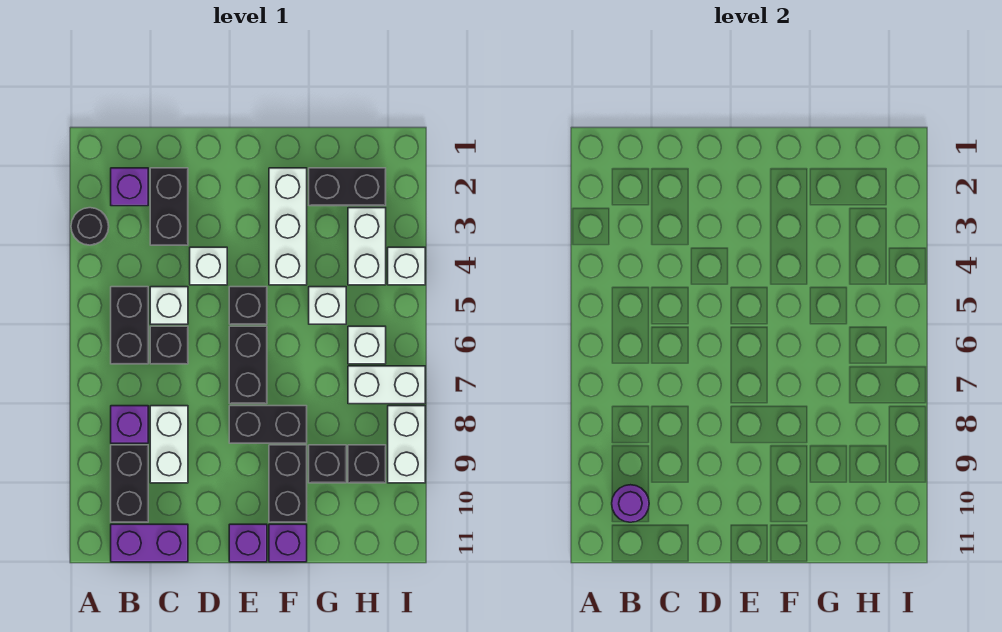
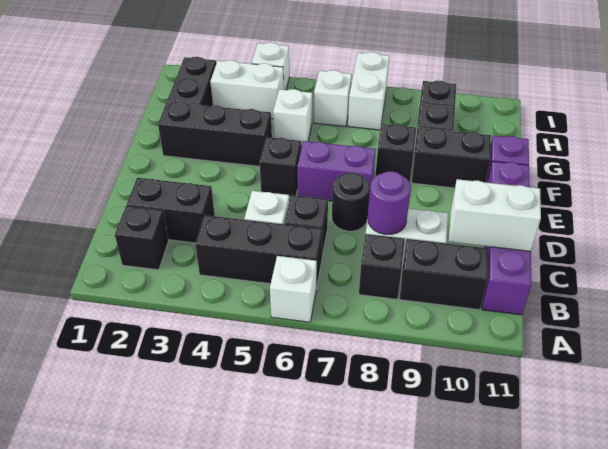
black 1x1 round brick [71,208,109,245] -> black 1x1 round brick moved to [332,173,370,231]
purple 1x1 brick [111,168,148,206] -> black 1x1 brick [115,206,168,270]
black 1x2 brick [111,287,148,364] -> black 1x3 brick [195,215,323,289]
purple 1x1 brick [111,406,148,443] -> black 1x1 brick [359,234,405,299]
purple 1x1 round brick [612,485,649,522] -> purple 1x1 round brick moved to [368,171,411,234]
white 1x1 brick [190,247,227,285] -> white 1x1 brick moved to [270,256,317,322]
black 1x2 brick [229,326,267,404] -> purple 1x2 brick [297,141,376,201]
black 1x2 brick [229,406,307,443] -> black 1x1 brick [375,124,416,182]
white 1x3 brick [269,168,307,285] -> black 1x3 brick [158,102,272,166]
white 1x2 brick [388,406,425,483] -> white 1x2 brick moved to [449,179,541,251]

